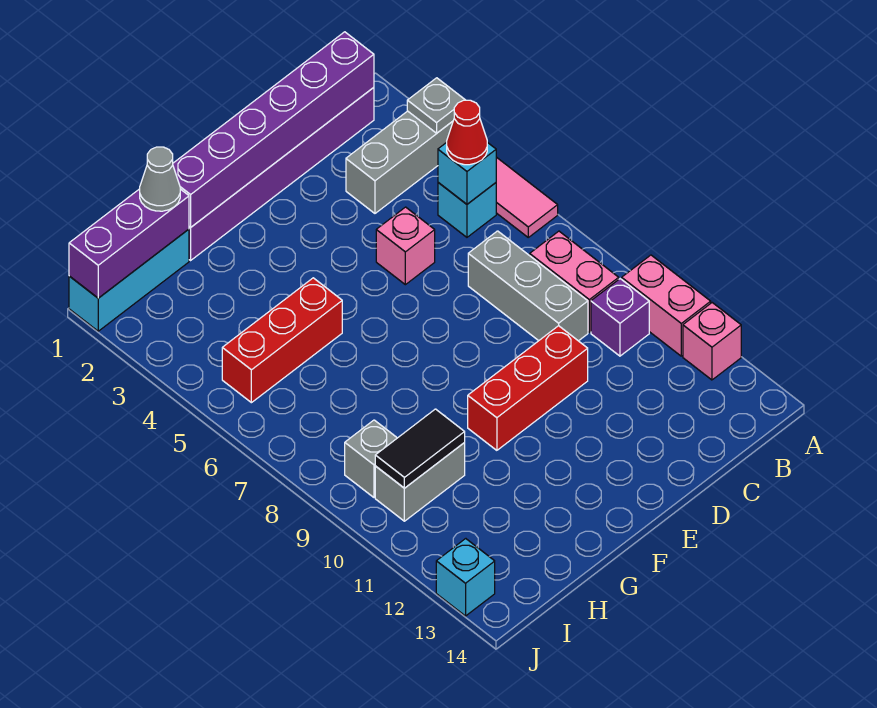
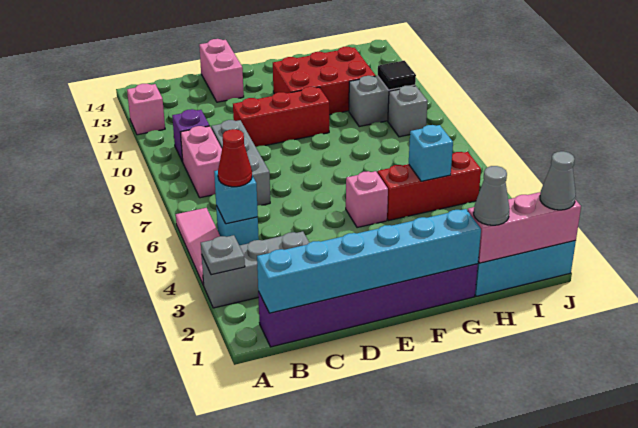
pink 1x2 brick [622,255,711,356] -> pink 1x2 brick moved to [199,39,244,102]
purple 1x6 brick [173,32,374,227] -> cyan 1x6 brick [257,209,481,313]
pink 1x1 brick [376,207,435,285] -> pink 1x1 brick moved to [346,171,388,228]
none -> red 2x3 brick [273,47,375,115]
purple 1x3 brick [69,189,189,298] -> pink 1x3 brick [468,192,581,263]
black 1x2 tile [375,409,465,488] -> black 1x1 tile [378,61,416,90]
none -> grey 1x1 cone [540,151,576,210]
cyan 1x1 brick [436,539,495,616] -> cyan 1x1 brick moved to [409,125,453,181]

